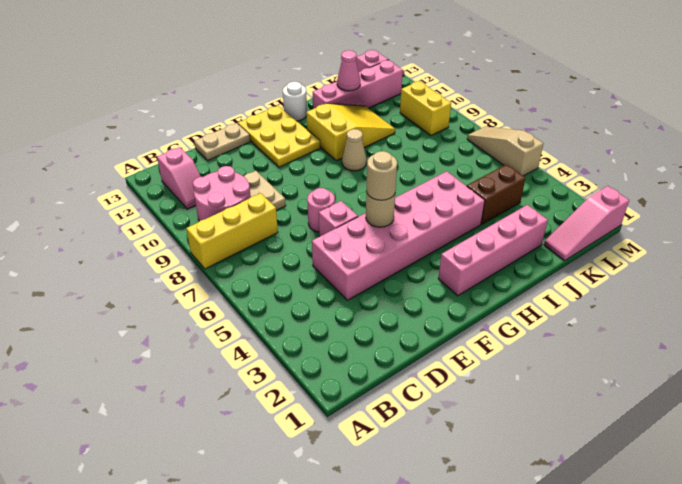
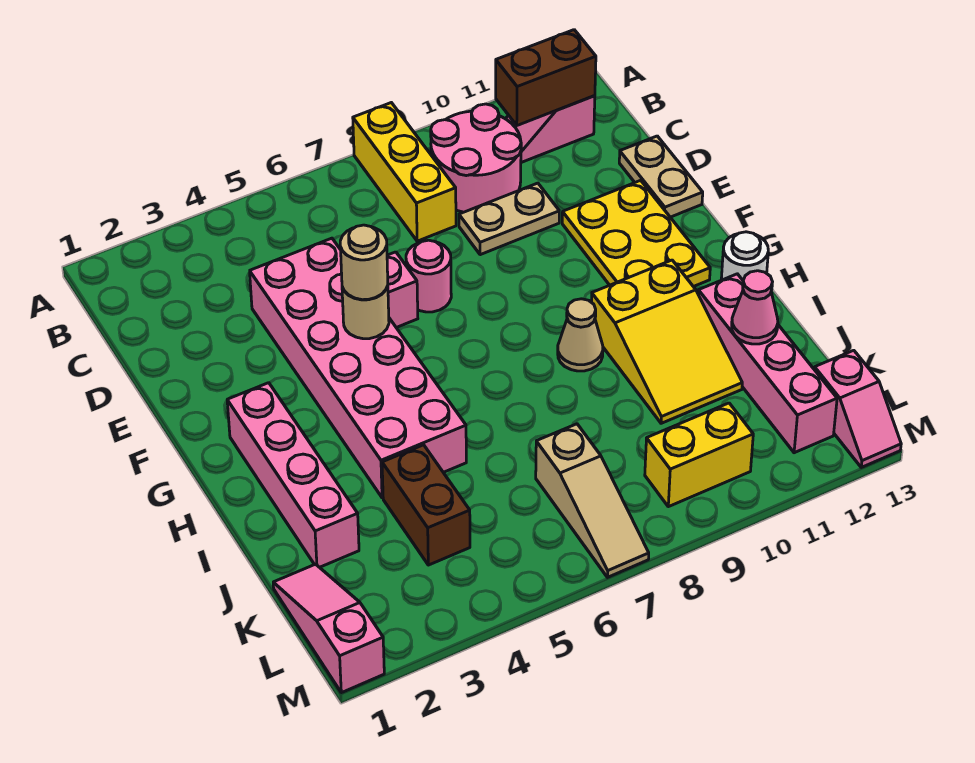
none -> brown 1x2 brick [496,30,596,125]
yellow 2x3 plate [238,106,320,167] -> yellow 2x3 plate turned to [562,180,710,287]
tan 1x3 slope [467,126,543,176] -> tan 1x3 slope turned to [536,424,649,577]

